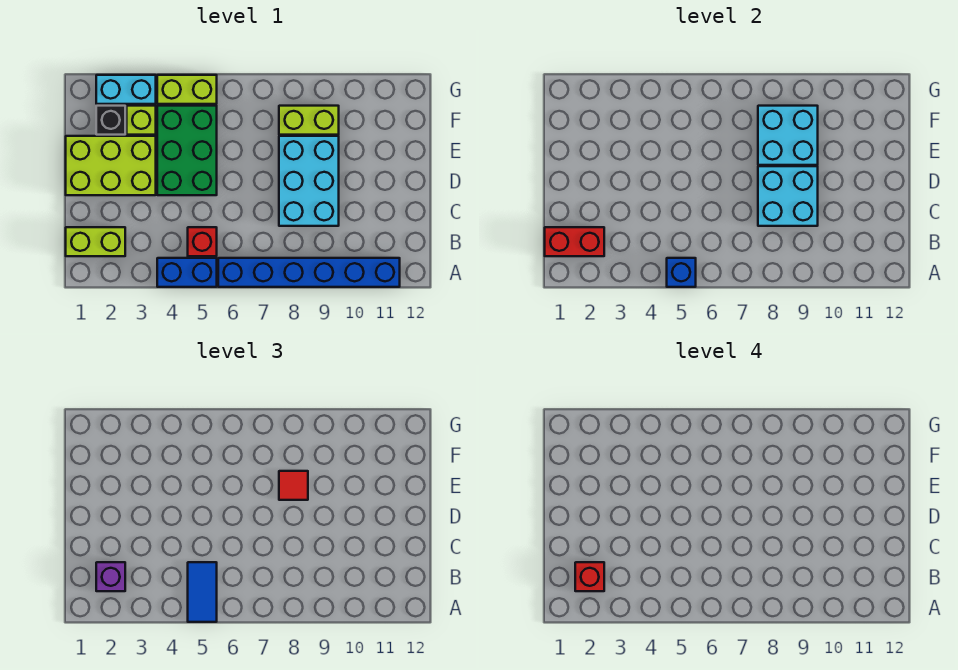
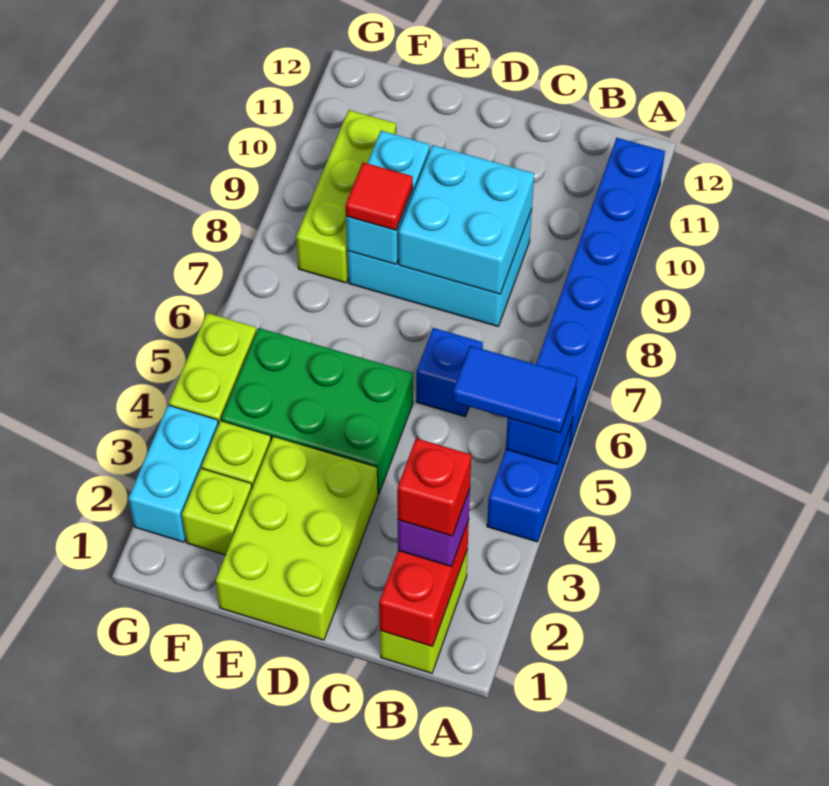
red 1x1 brick [188,227,217,256] -> none
none -> blue 1x1 brick [416,328,483,417]
cyan 2x2 brick [758,106,818,165] -> cyan 1x2 brick [346,131,430,264]
black 1x1 brick [96,106,125,135] -> lime 1x1 brick [182,468,252,555]
lime 1x2 brick [279,106,339,135] -> lime 1x3 brick [296,110,396,283]

